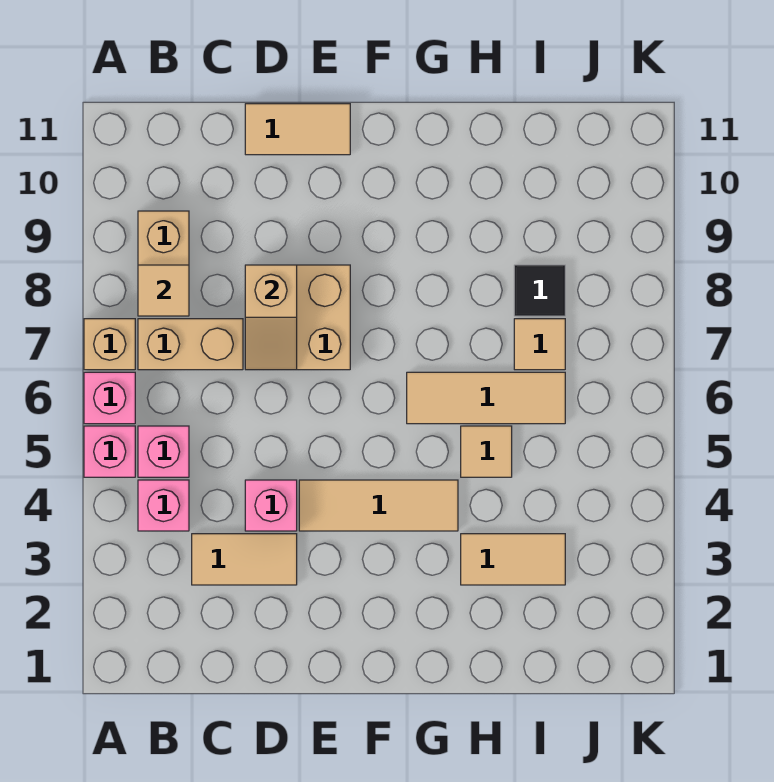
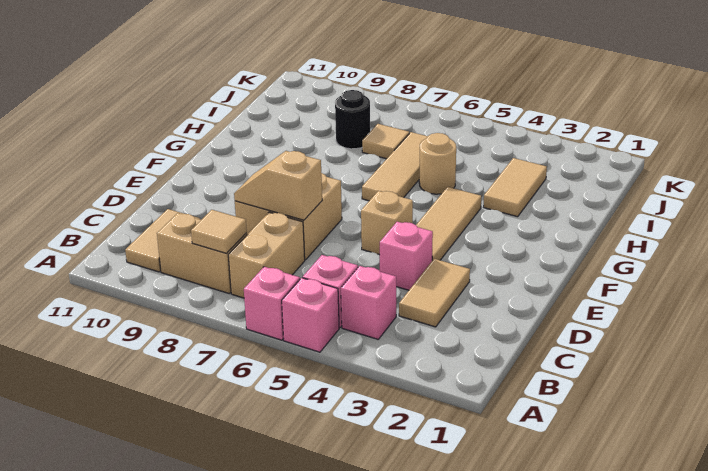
tan 1x1 brick [84,319,135,370] -> tan 1x1 brick moved to [361,191,413,255]
tan 1x2 slope [245,265,297,370] -> tan 1x2 slope turned to [234,151,322,220]
tan 1x2 tile [245,104,350,155] -> tan 1x2 tile moved to [125,209,200,272]
tan 1x1 tile [461,426,512,477] -> tan 1x1 round brick [419,133,456,194]
black 1x1 tile [514,265,565,316] -> black 1x1 round brick [335,90,370,149]

